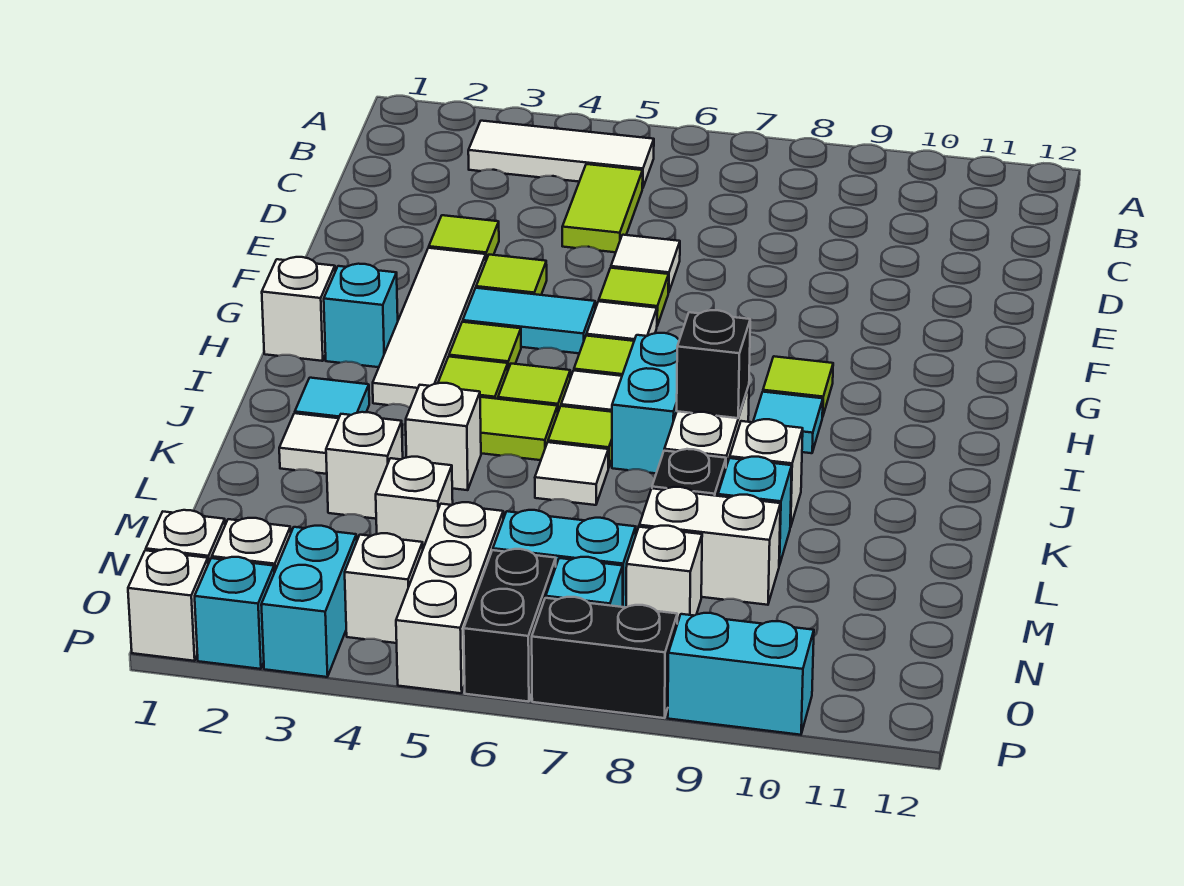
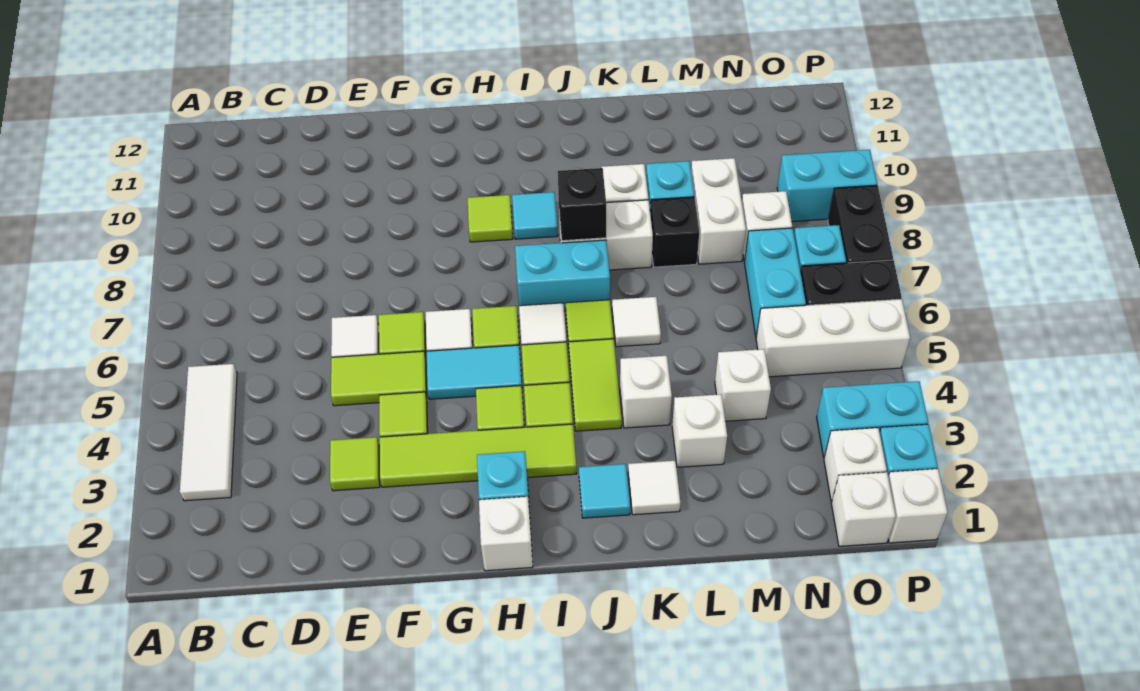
lime 1x2 tile [562,164,643,252] -> lime 1x2 tile moved to [331,351,427,406]
white 1x4 tile [373,248,486,408] -> lime 1x4 tile [379,424,577,487]
cyan 1x2 tile [463,288,595,353] -> cyan 1x2 tile turned to [427,345,522,399]
white 1x1 brick [345,533,423,643] -> none
cyan 1x2 brick [668,613,814,735] -> cyan 1x2 brick turned to [777,150,877,222]

